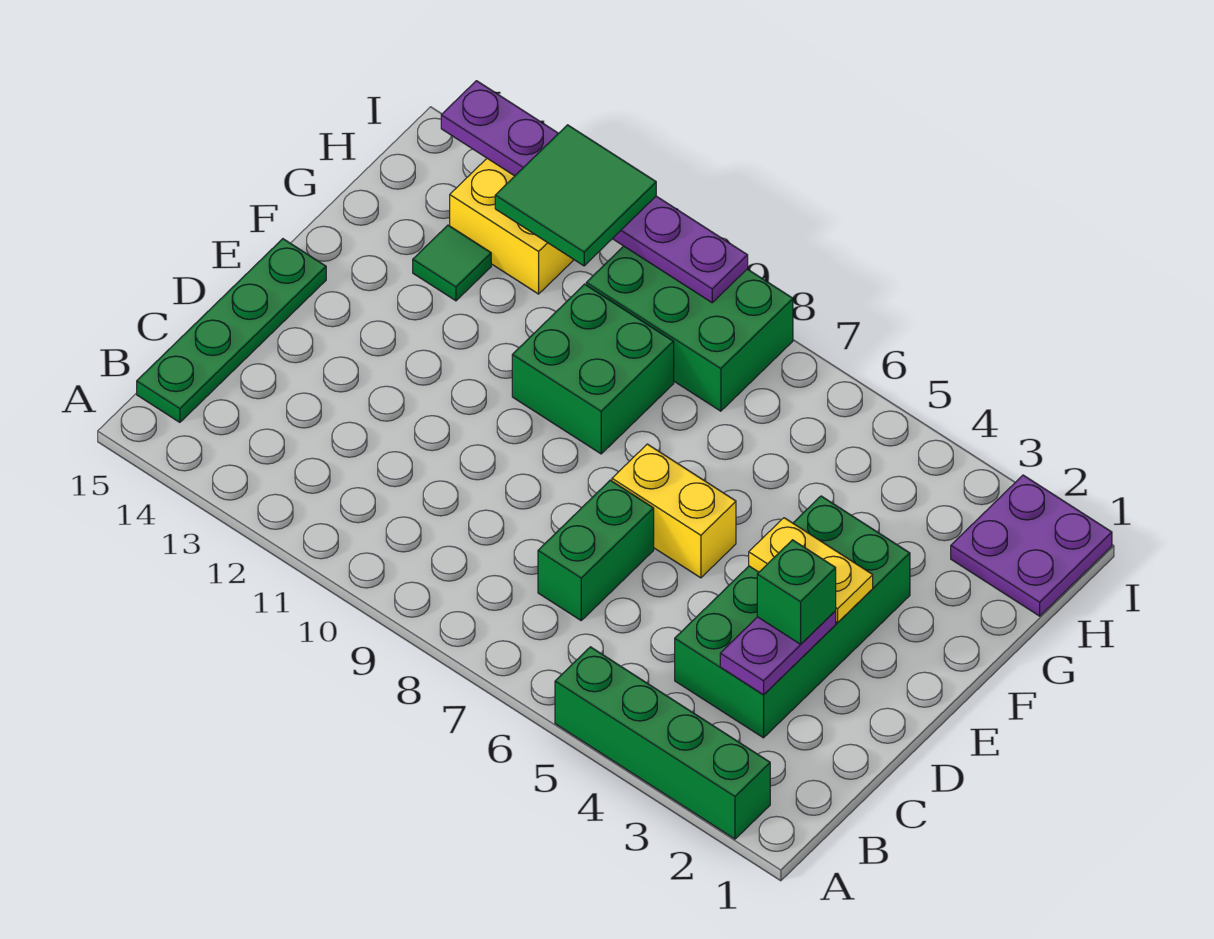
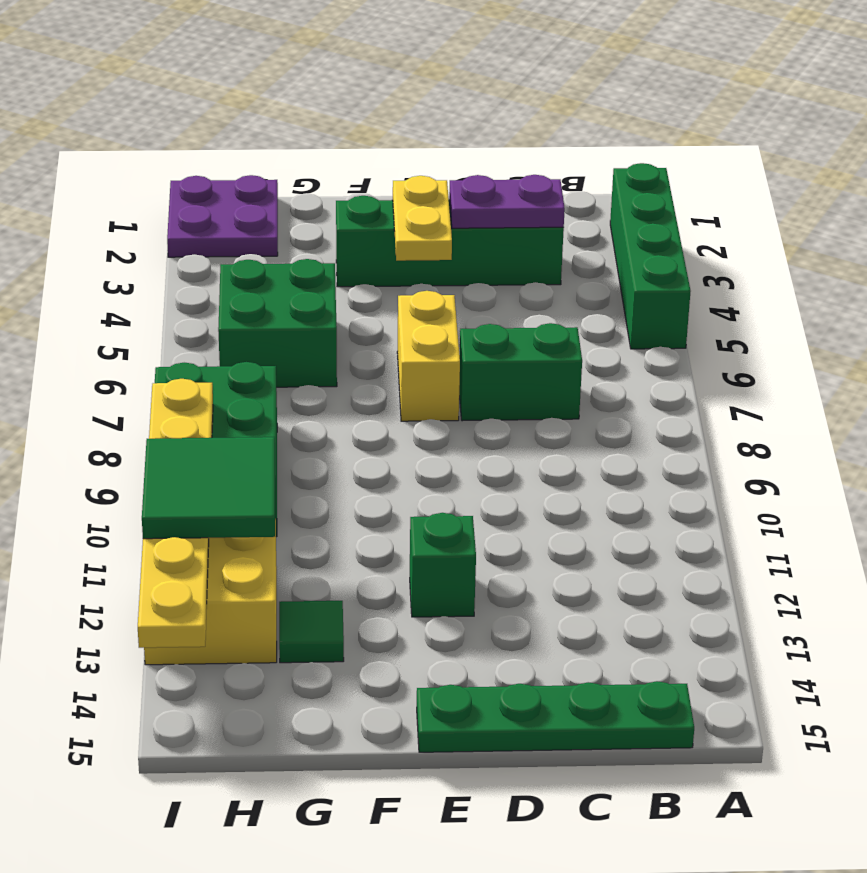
green 2x4 brick [675,496,910,738] -> green 1x4 brick [336,196,564,287]
green 1x1 brick [757,540,836,644] -> green 1x1 brick moved to [410,513,476,617]
green 2x2 brick [512,284,674,454] -> green 2x2 brick moved to [218,259,337,387]
purple 1x6 plate [441,81,748,303] -> yellow 1x6 plate [138,379,213,648]

